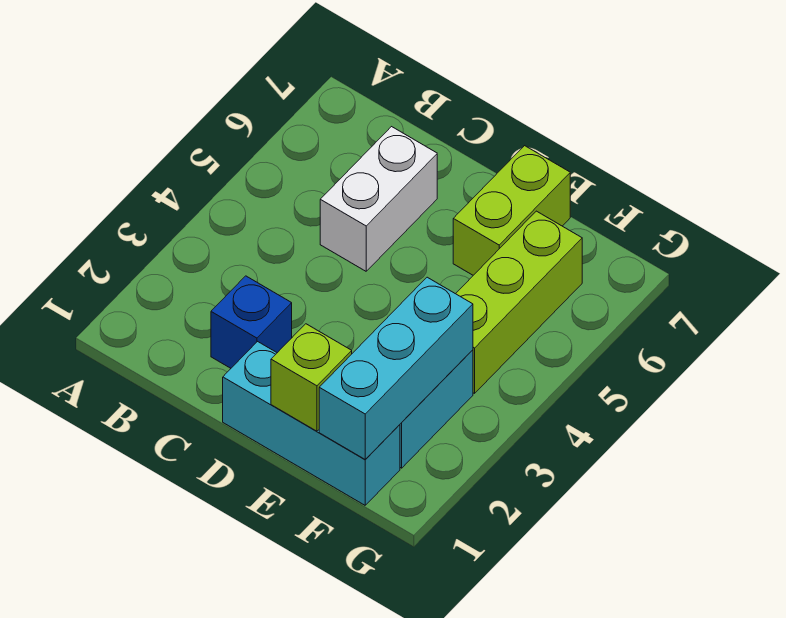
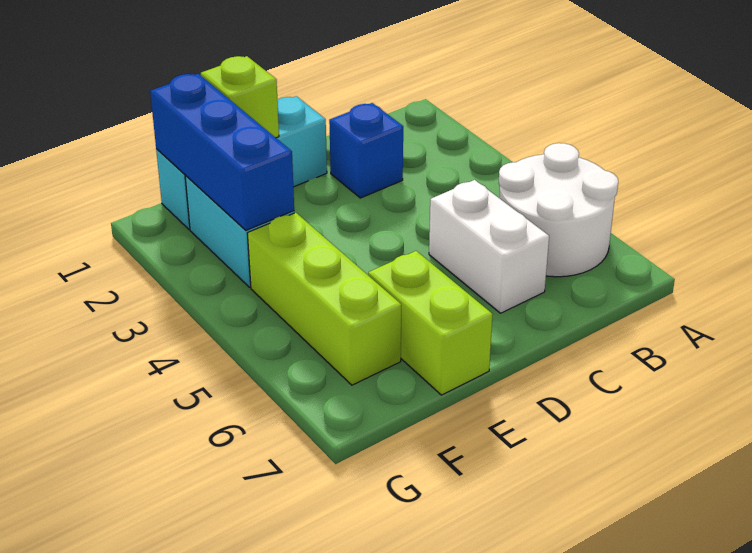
none -> white 2x2 round brick [499,143,618,277]
cyan 1x3 brick [319,277,473,459] -> blue 1x3 brick [150,74,294,230]

